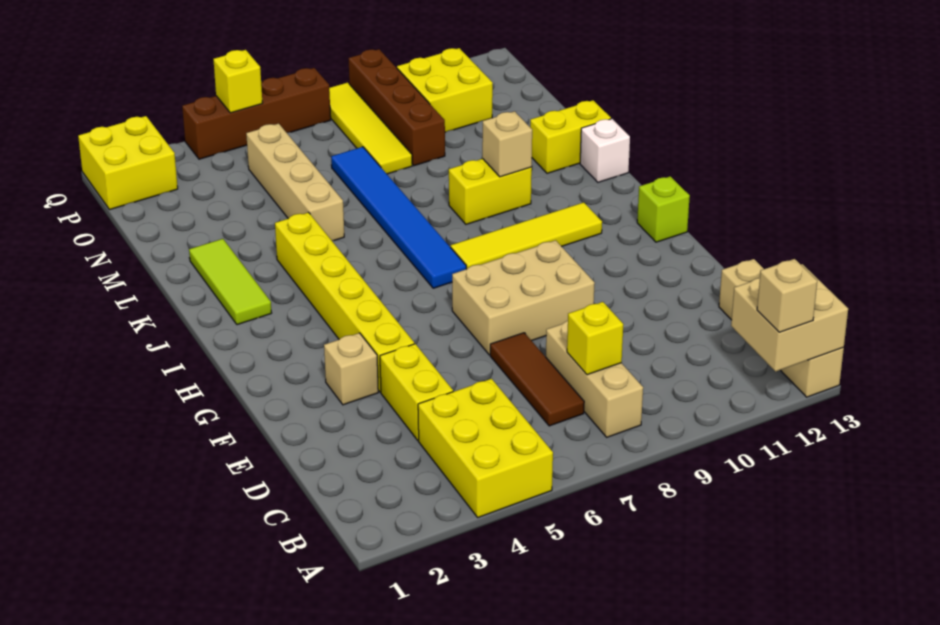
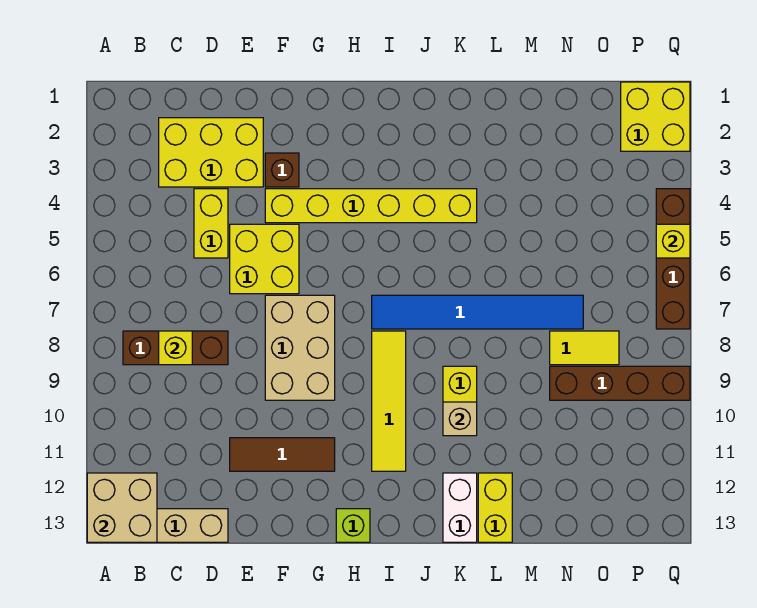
yellow 2x3 brick [418,379,553,517] -> yellow 2x3 brick moved to [159,118,263,187]
tan 1x1 brick [757,259,817,332] -> none
tan 1x3 brick [546,321,643,437] -> brown 1x3 brick [123,331,228,365]
brown 1x3 tile [490,333,584,426] -> brown 1x3 tile moved to [230,438,335,471]
yellow 1x2 brick [380,344,453,441] -> yellow 1x2 brick turned to [194,189,228,258]
tan 1x1 brick [324,333,378,405] -> brown 1x1 brick [265,153,299,187]
lime 1x3 tile [189,239,272,325] -> none
white 1x1 brick [580,119,630,182] -> white 1x2 brick [443,473,477,542]
tan 1x4 brick [246,123,344,241] -> none
yellow 1x4 tile [329,82,412,174] -> yellow 1x2 tile [550,331,619,365]
yellow 2x2 brick [397,48,493,132] -> yellow 2x2 brick moved to [230,224,299,294]

